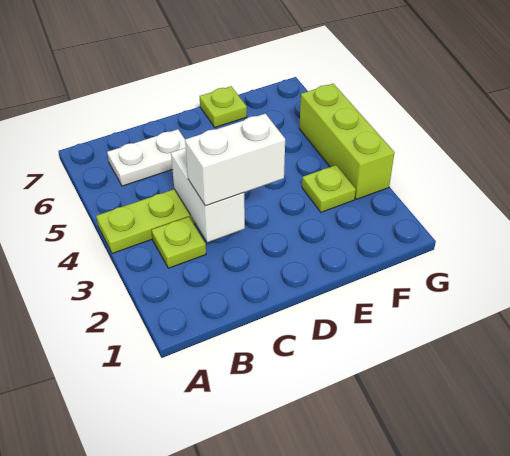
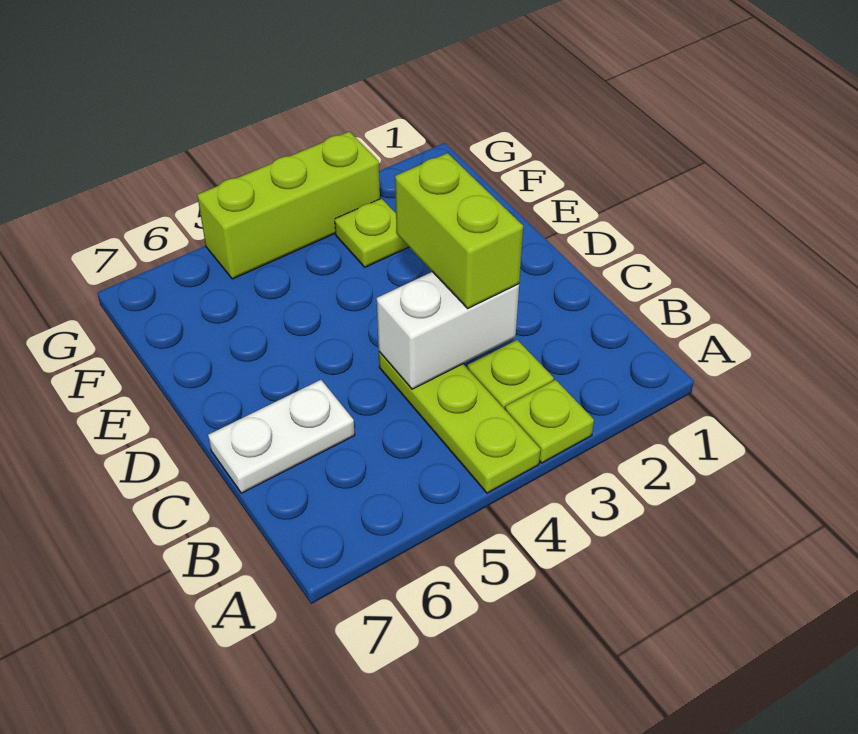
white 1x2 plate [107,129,186,186] -> white 1x2 plate turned to [208,380,355,493]
white 1x2 brick [185,114,285,206] -> lime 1x2 brick [395,153,523,308]
lime 1x1 plate [200,86,247,127] -> lime 1x1 plate moved to [505,380,594,463]

